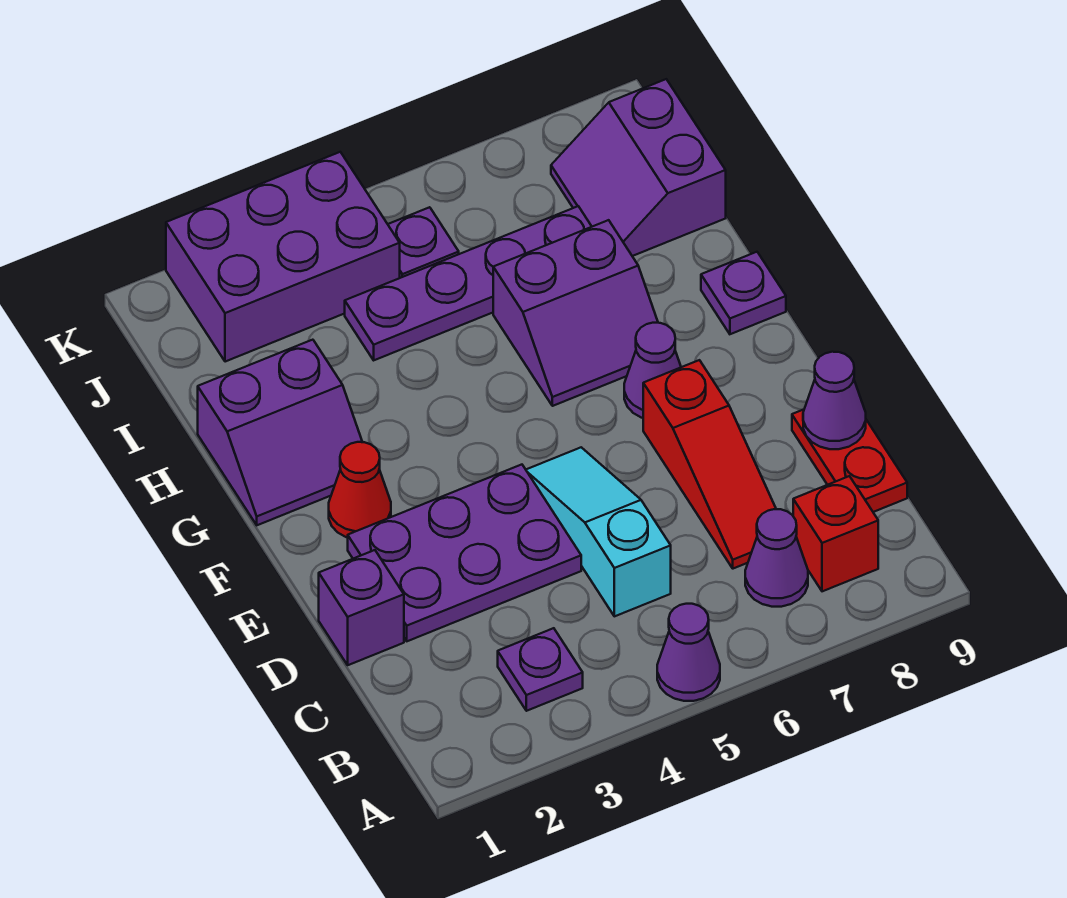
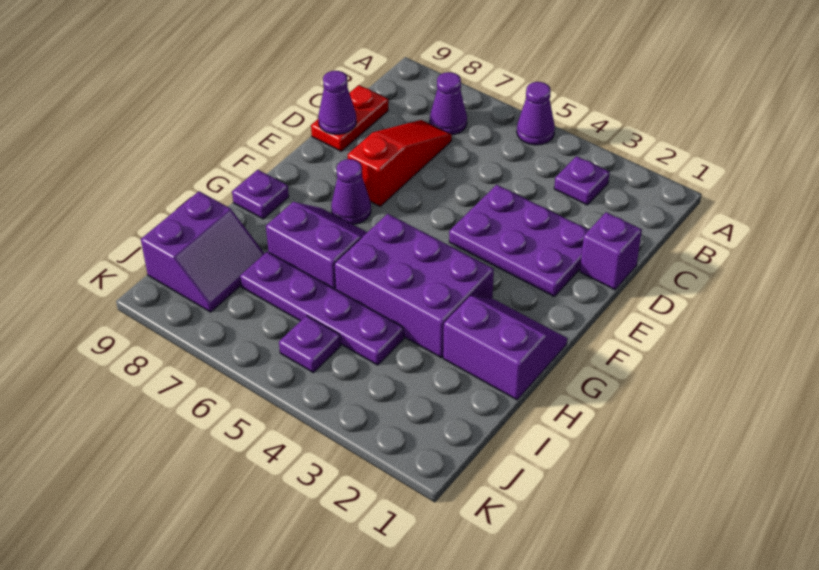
red 1x1 brick [793,476,878,591] -> none
cyan 1x3 slope [526,447,671,616] -> none
red 1x1 cone [329,442,391,538] -> none
purple 2x3 brick [166,152,400,362] -> purple 2x3 brick moved to [334,214,494,358]

